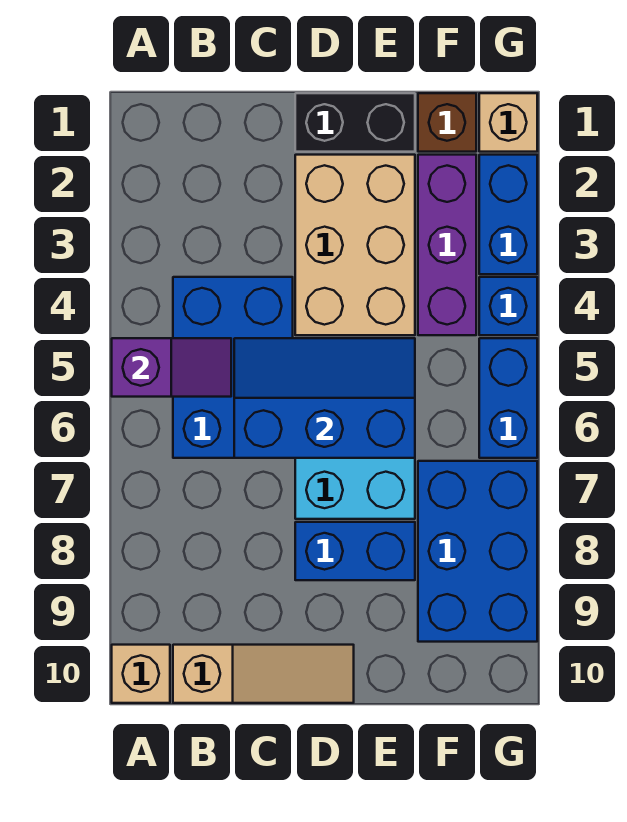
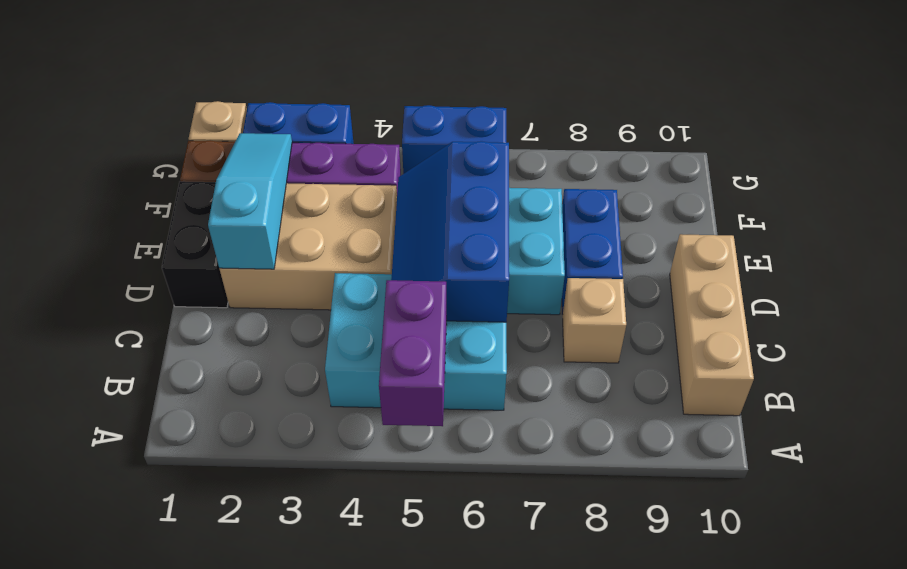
purple 1x2 slope [112,338,231,397] -> purple 1x2 brick [379,280,447,426]
tan 1x1 brick [112,645,170,703] -> tan 1x1 brick moved to [563,278,626,363]
blue 2x3 brick [173,277,293,458] -> cyan 2x3 brick [325,273,507,410]
tan 1x3 slope [173,645,354,703] -> tan 1x3 brick [670,234,754,416]
none -> cyan 1x3 slope [208,133,292,269]
blue 2x3 brick [418,461,537,642] -> none
blue 1x1 brick [479,277,537,335] -> none

